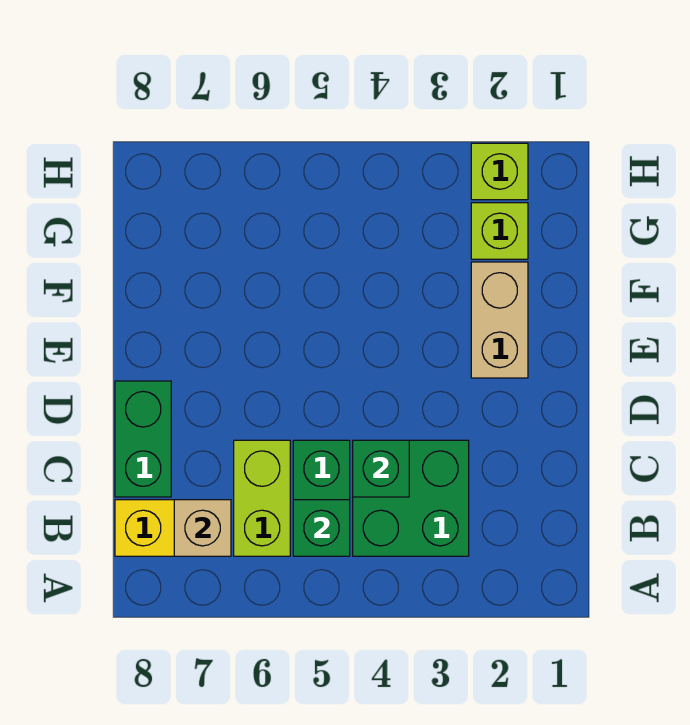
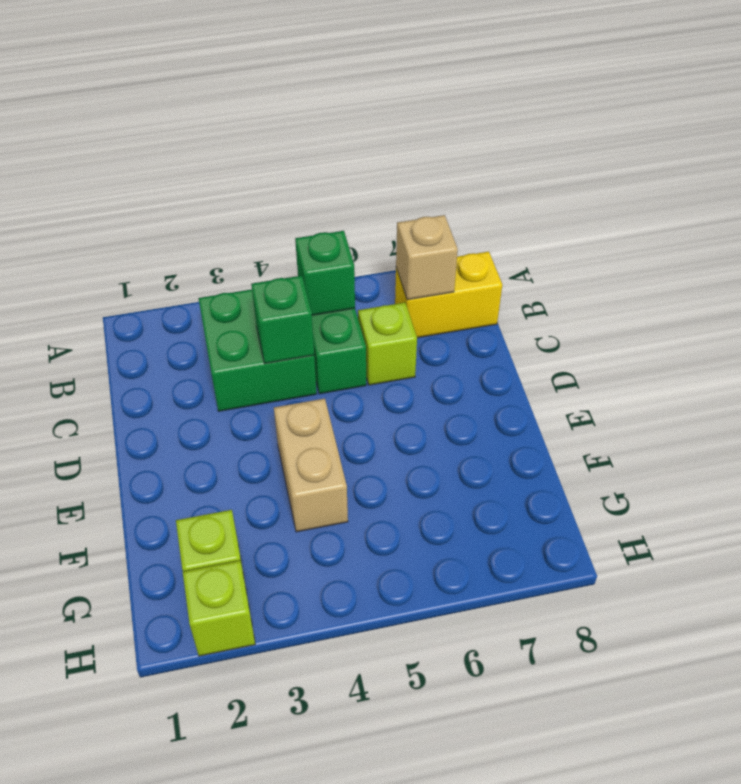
lime 1x2 brick [234,440,290,556] -> lime 1x1 brick [358,302,417,385]
green 1x2 brick [115,381,171,497] -> none
tan 1x2 brick [471,262,528,378] -> tan 1x2 brick moved to [274,399,348,532]

